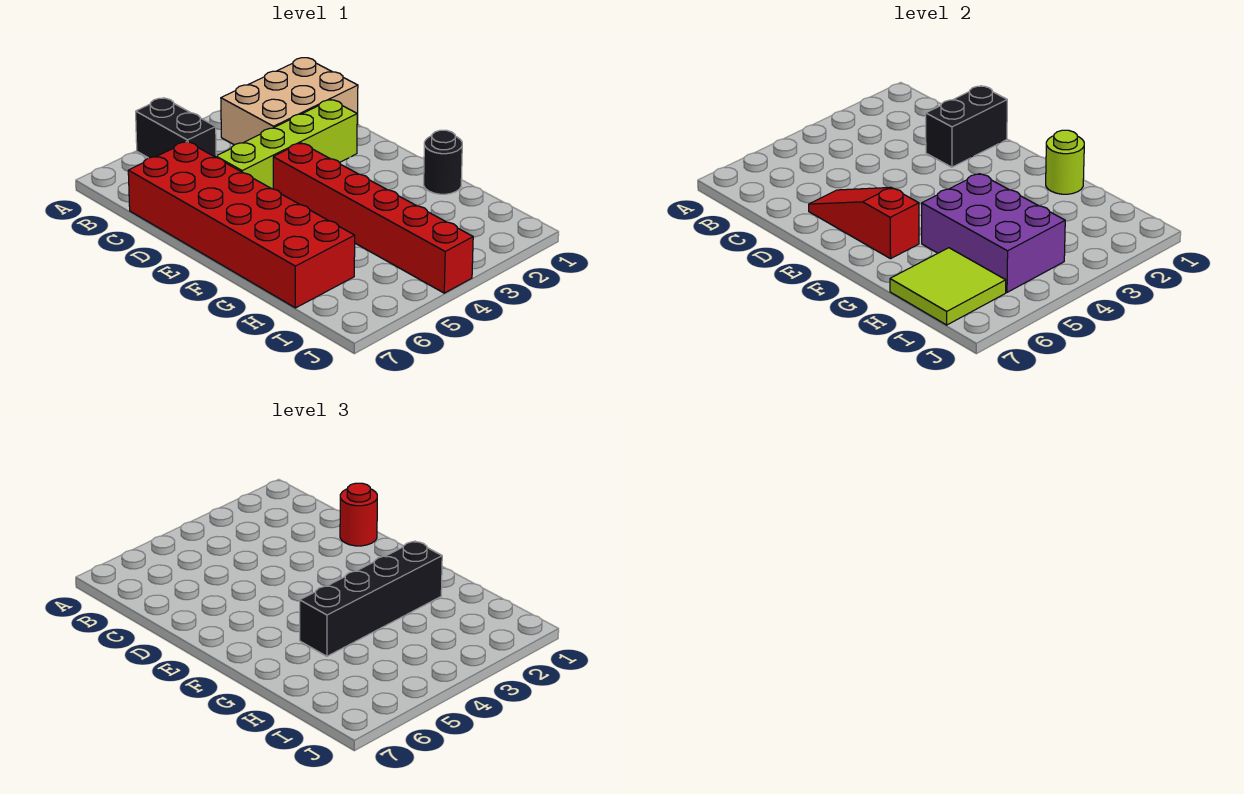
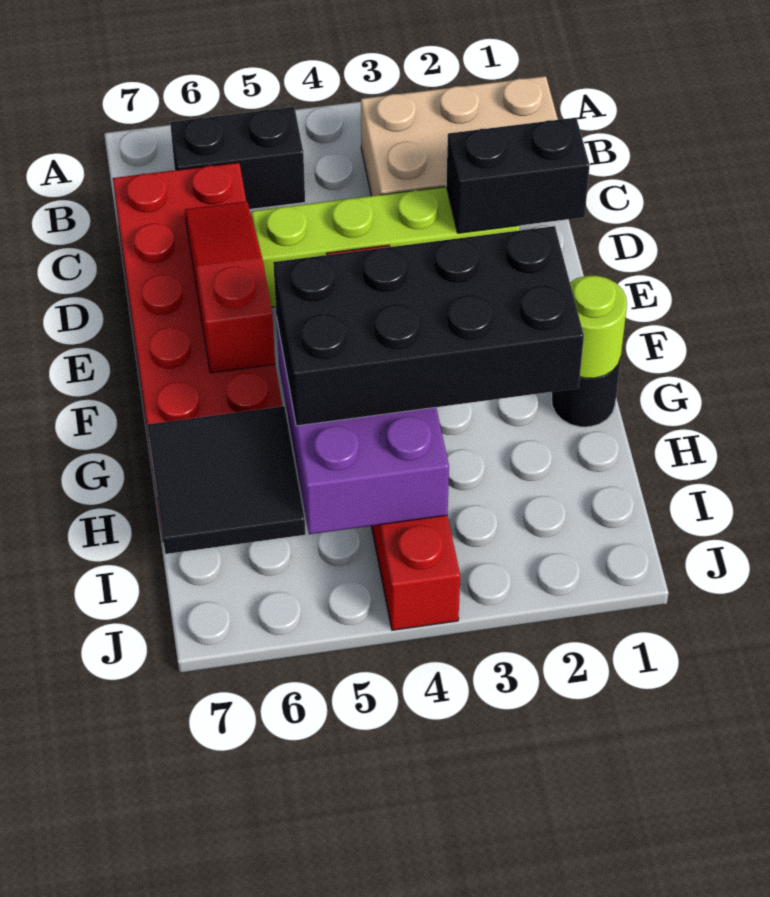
black 1x2 brick [136,98,216,158] -> black 1x2 brick turned to [170,107,305,209]
red 1x1 round brick [340,483,377,546] -> none
black 1x4 brick [300,541,442,656] -> black 2x4 brick [273,226,584,426]
lime 2x2 tile [890,248,1006,325] -> black 2x2 tile [148,406,305,554]

